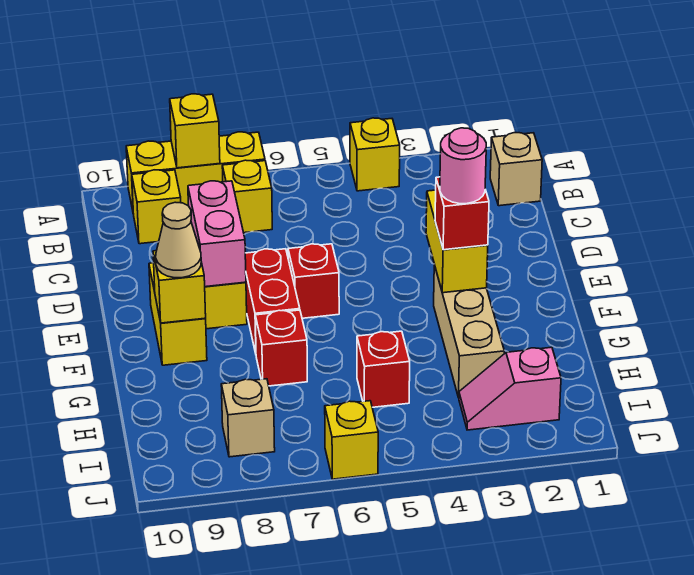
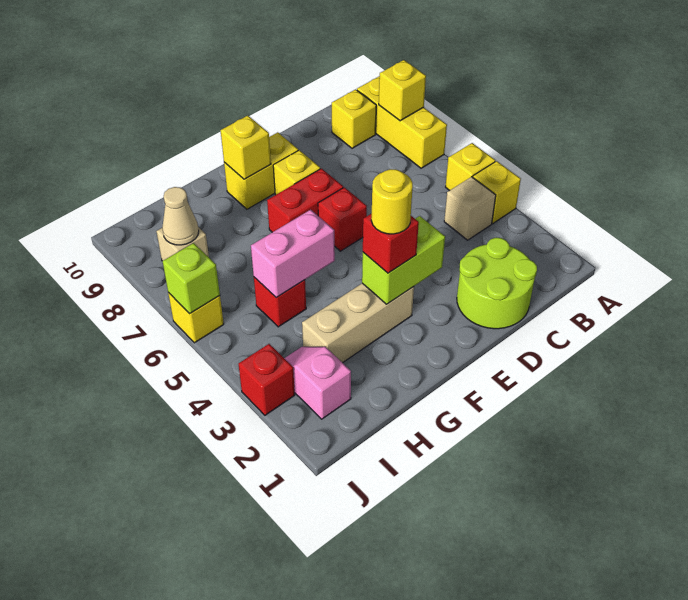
tan 1x1 brick [490,133,542,206] -> tan 1x1 brick moved to [444,177,496,240]
yellow 1x1 brick [222,160,272,233] -> yellow 1x1 brick moved to [446,143,495,190]
none -> lime 2x2 round brick [457,238,537,329]
pink 1x2 brick [188,181,246,287] -> pink 1x2 brick moved to [251,210,335,298]
yellow 1x2 brick [426,190,488,293] -> lime 1x2 brick [362,216,445,304]
pink 1x1 round brick [440,128,486,204] -> yellow 1x1 round brick [371,169,413,234]
tan 1x1 cone [156,202,201,278] -> tan 1x1 cone moved to [162,187,199,245]
red 1x1 brick [255,310,307,386] -> red 1x1 brick moved to [239,344,295,415]
none -> lime 1x1 brick [163,243,220,314]

